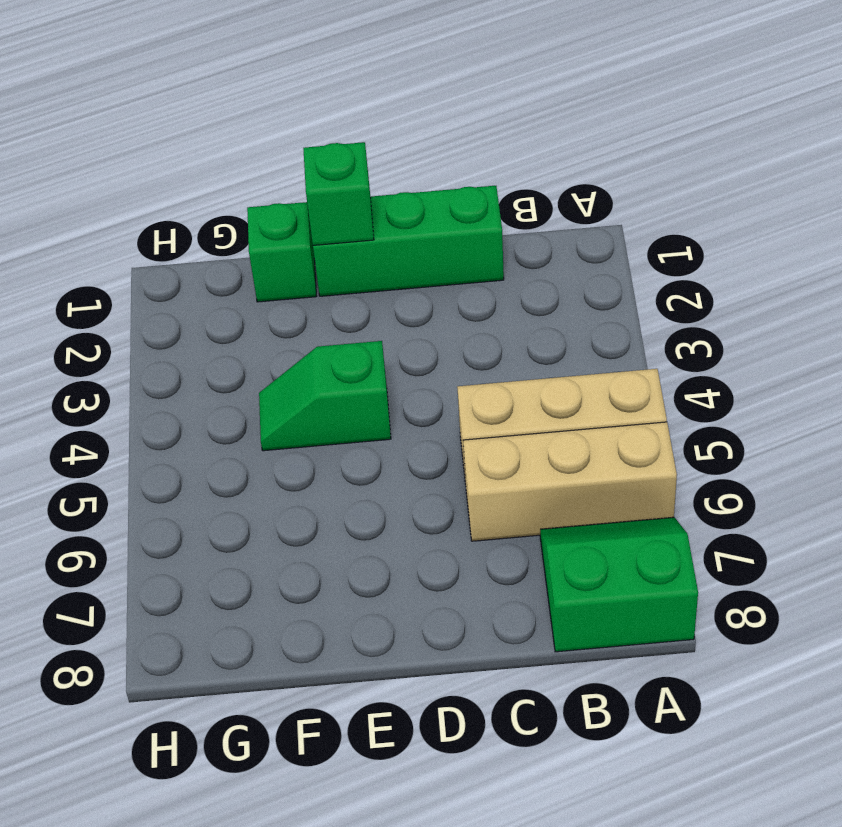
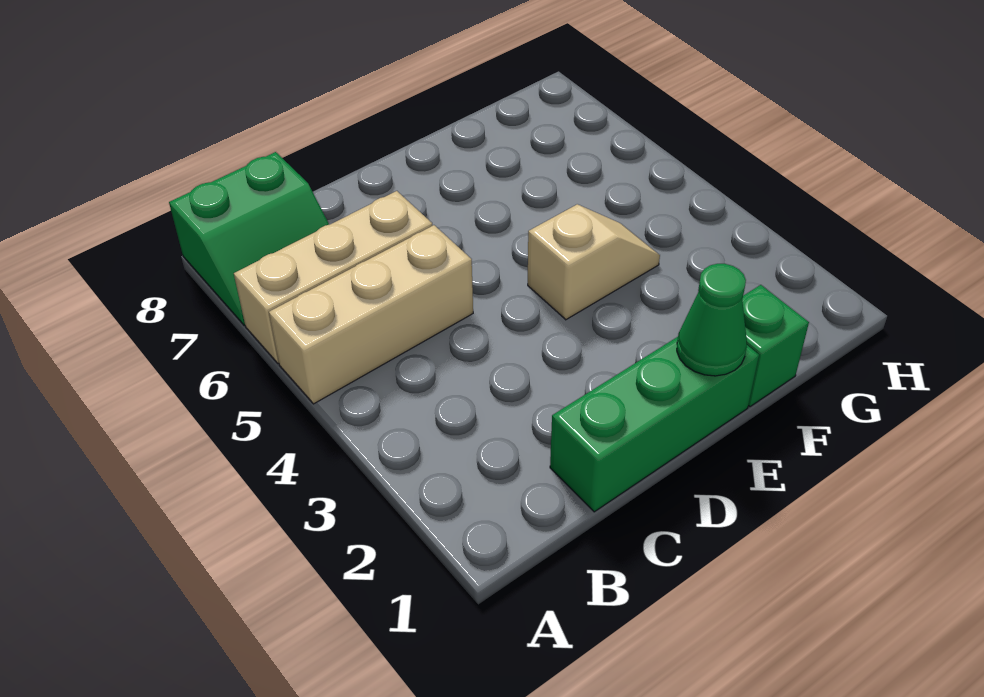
green 1x1 brick [303,142,374,245] -> green 1x1 cone [677,264,747,376]
green 1x2 slope [259,341,391,451] -> tan 1x2 slope [528,204,660,320]

